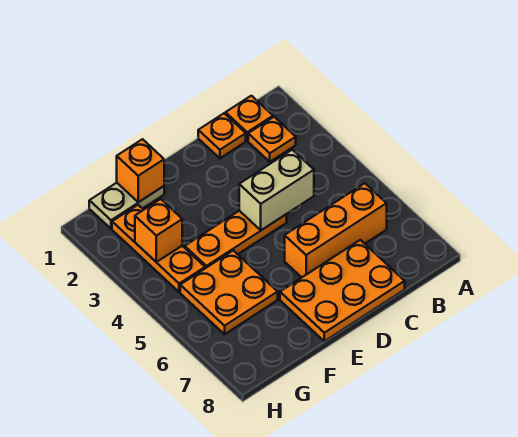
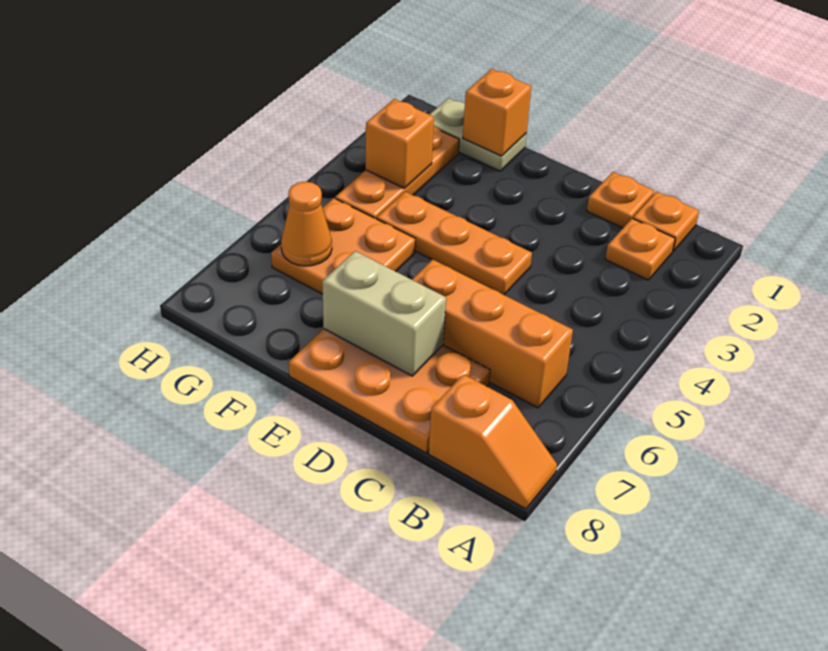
none -> orange 1x2 slope [429,374,557,509]
tan 1x2 brick [239,150,314,230] -> tan 1x2 brick moved to [322,251,446,376]
none -> orange 1x1 cone [281,182,332,266]

